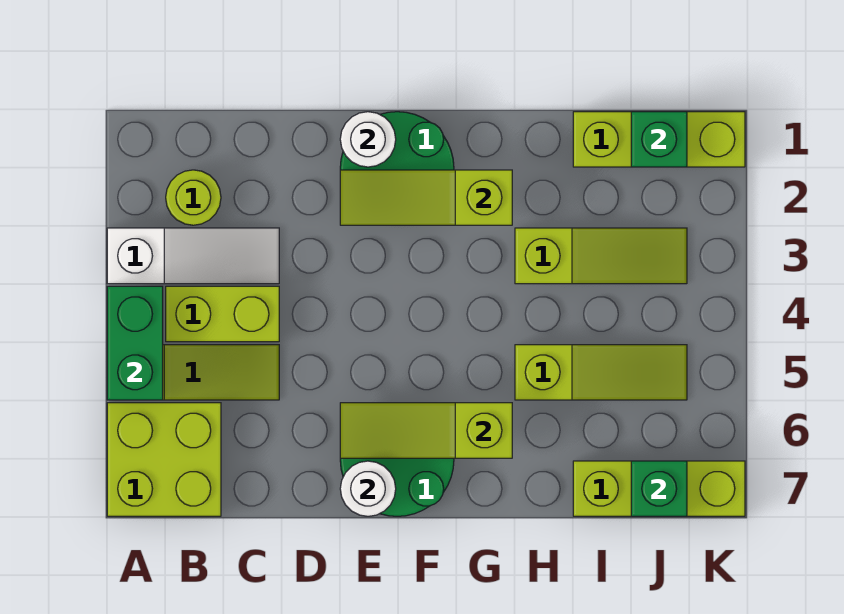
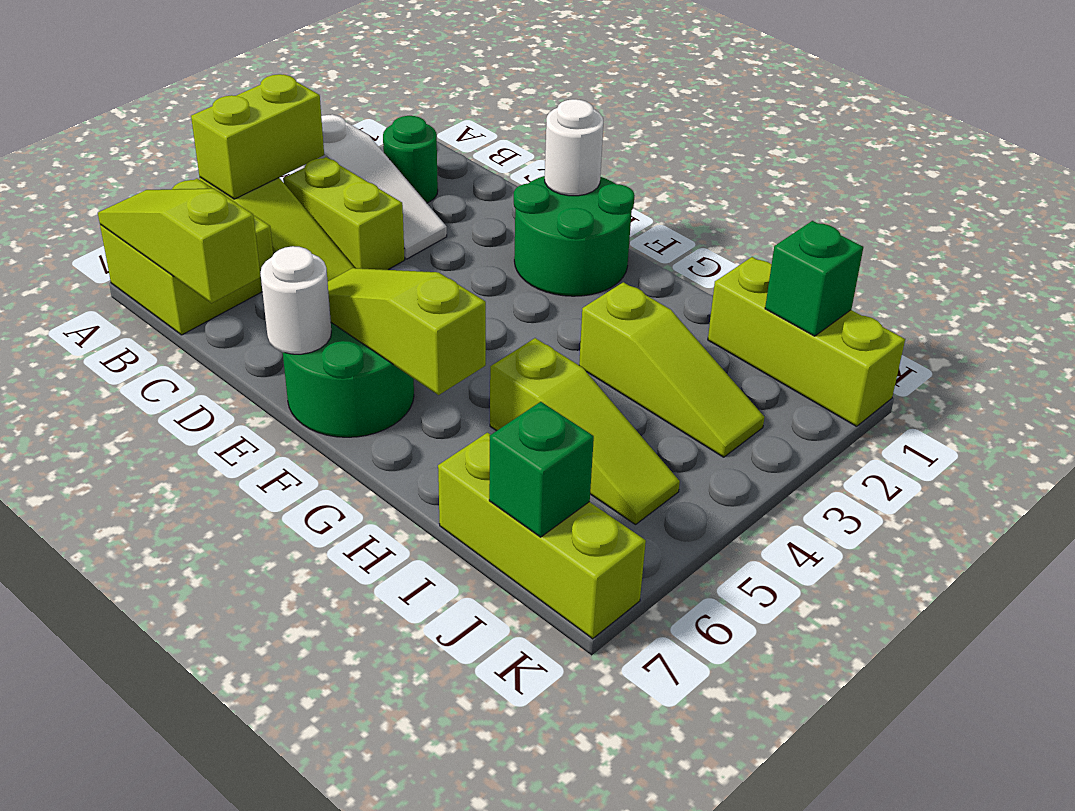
green 1x2 brick [107,286,163,400] -> lime 1x2 brick [191,74,324,199]
lime 1x1 round brick [166,170,221,225] -> green 1x1 round brick [383,116,438,203]
lime 1x3 slope [340,170,512,225] -> lime 1x3 slope moved to [98,189,260,303]

